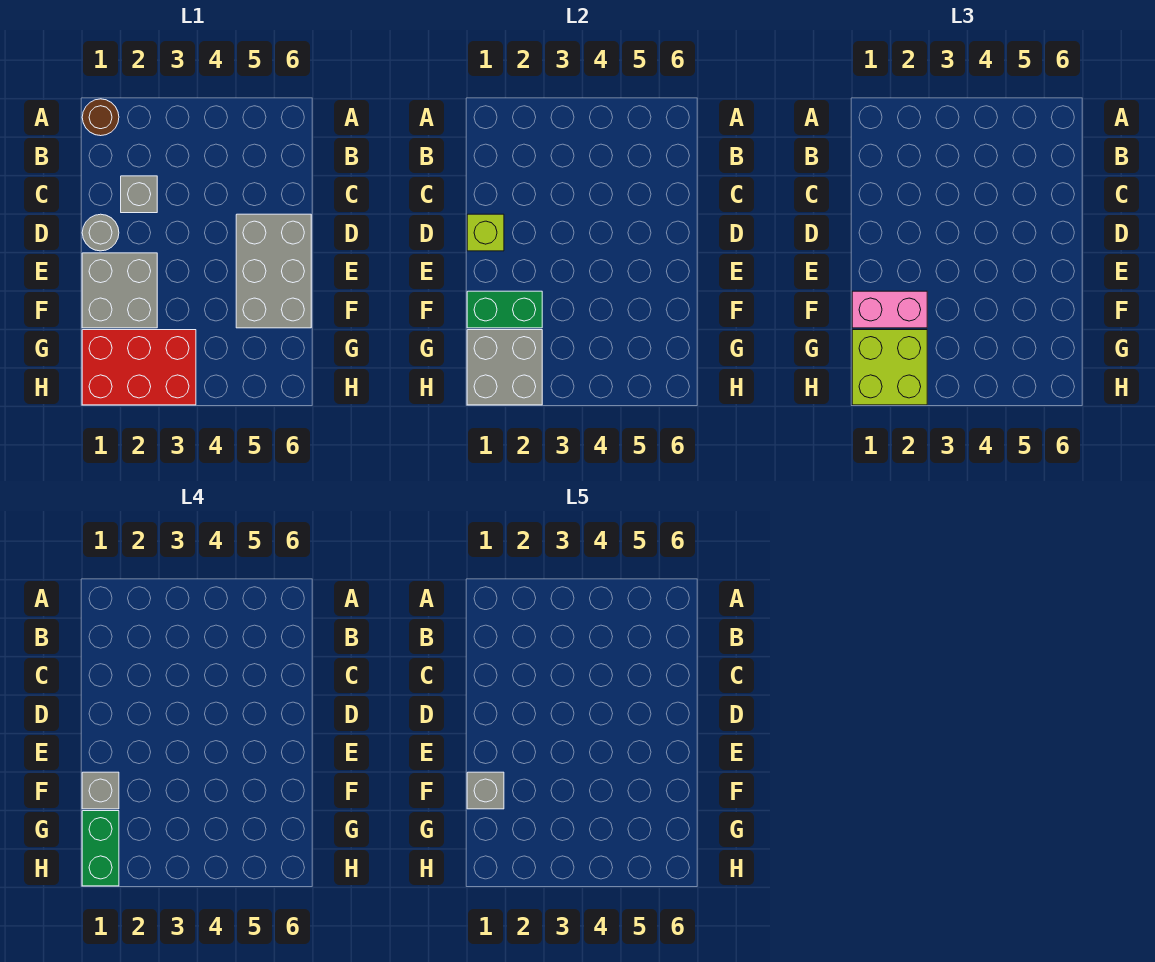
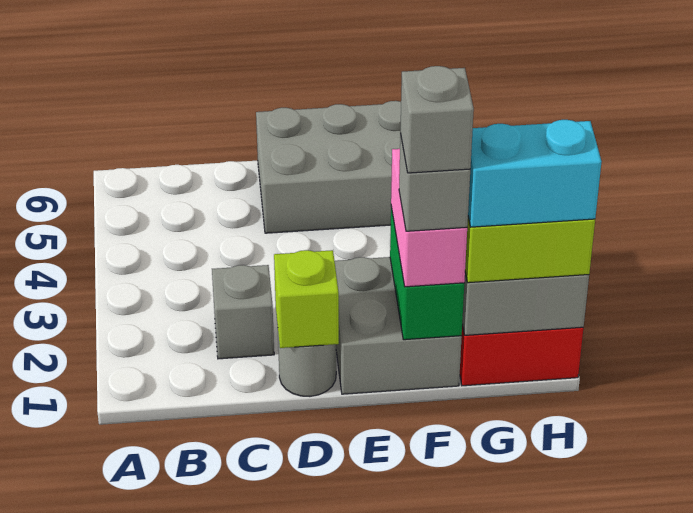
brown 1x1 round brick [82,99,119,136] -> none
green 1x2 brick [82,811,119,886] -> cyan 1x2 brick [468,120,602,227]

